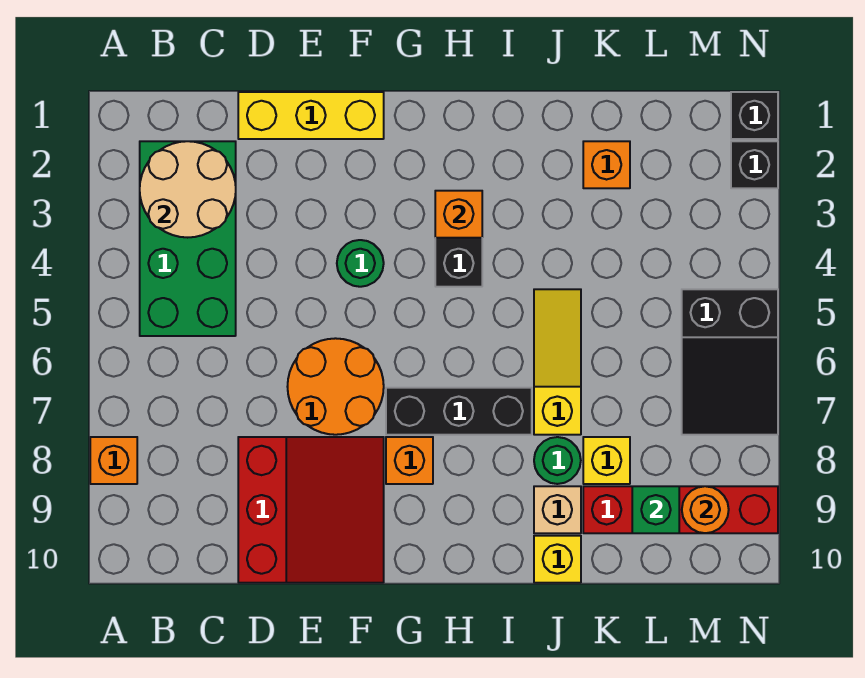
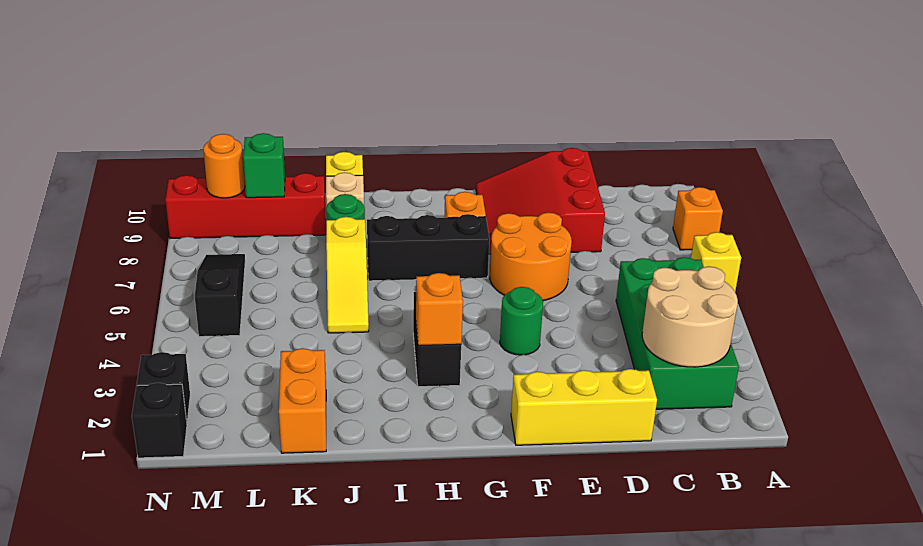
orange 1x1 brick [583,141,630,188] -> orange 1x2 brick [279,348,326,453]
yellow 1x1 brick [583,437,630,484] -> yellow 1x1 brick moved to [691,232,741,291]
black 2x3 slope [682,289,778,435] -> black 1x3 slope [195,254,245,337]

